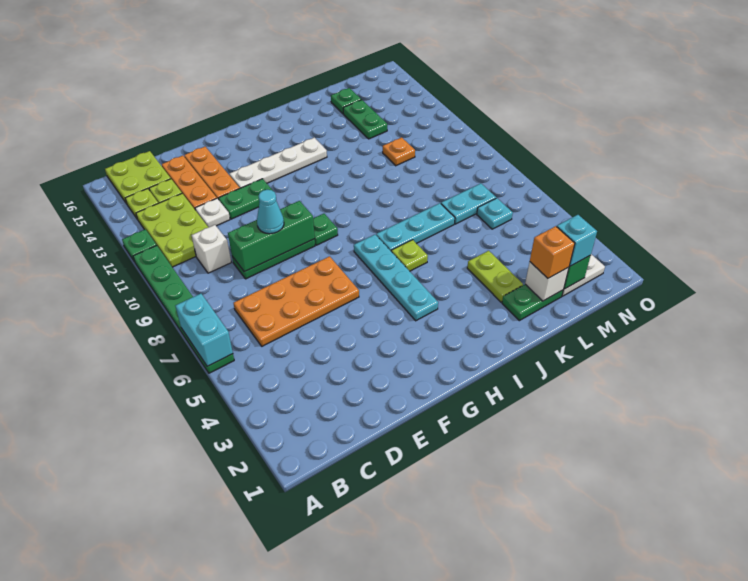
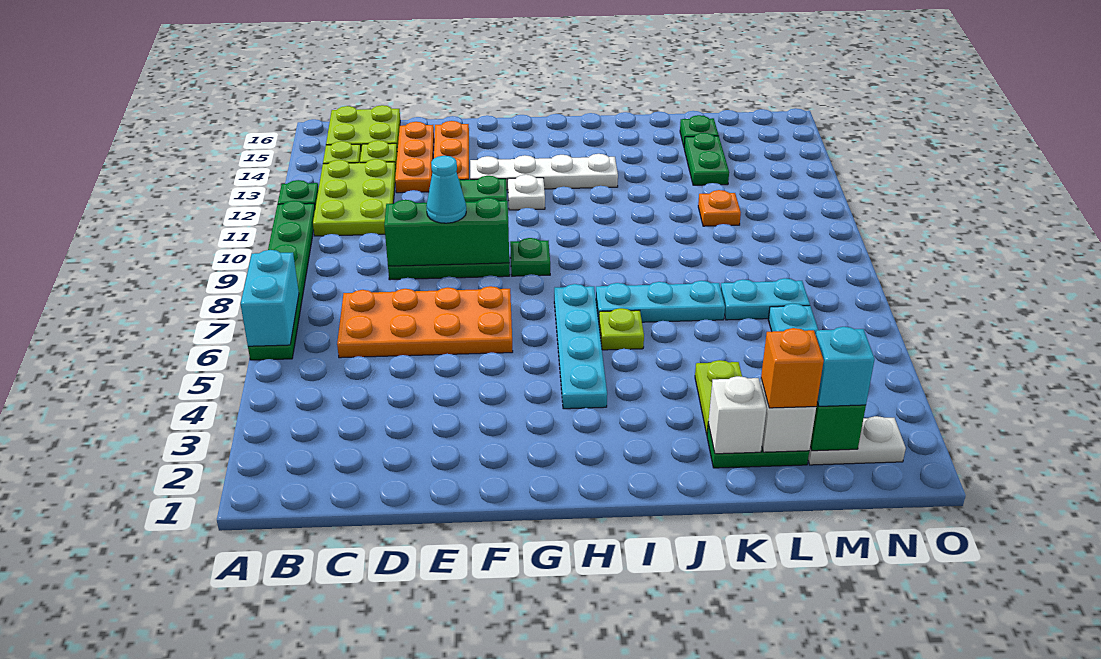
white 1x1 brick [192,225,231,273] -> white 1x1 brick moved to [708,376,767,454]
white 1x1 plate [195,199,230,227] -> white 1x1 plate moved to [508,175,545,210]

